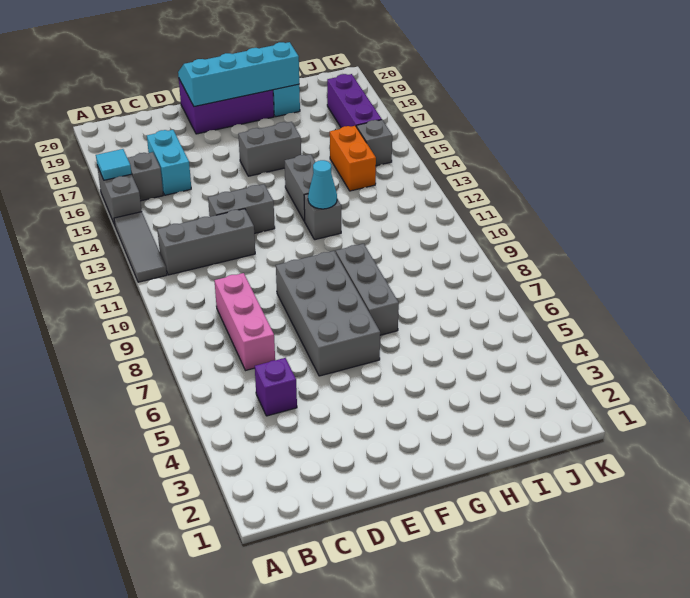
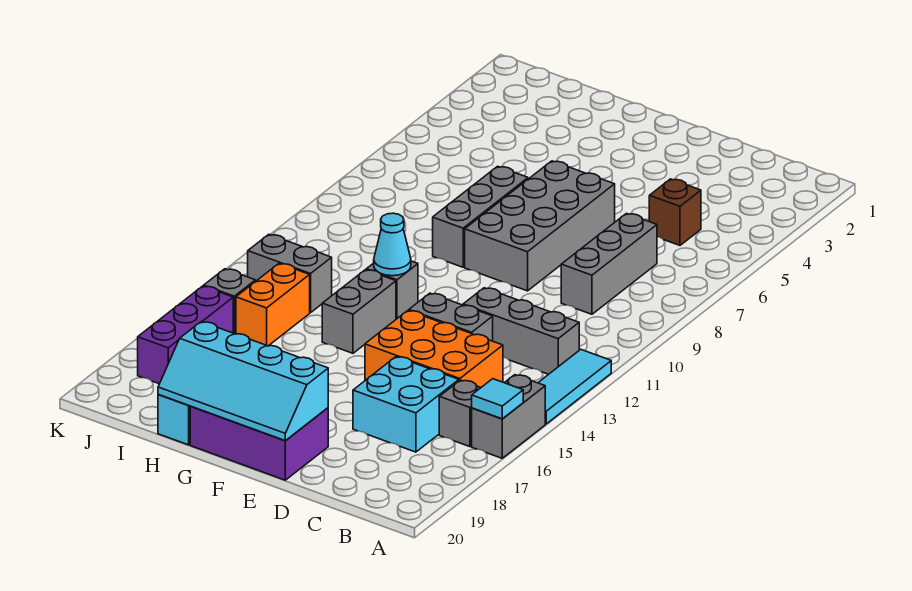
grey 1x3 tile [114,212,167,282] -> cyan 1x3 tile [538,350,611,424]
purple 1x1 brick [255,358,297,416] -> brown 1x1 brick [649,179,701,245]
pink 1x3 brick [214,273,275,371] -> grey 1x3 brick [561,214,657,314]
none -> orange 2x3 brick [365,310,503,387]
cyan 1x2 brick [147,130,191,195] -> cyan 2x2 brick [353,357,459,452]
grey 1x2 brick [238,122,301,176] -> grey 1x2 brick moved to [248,234,332,313]

